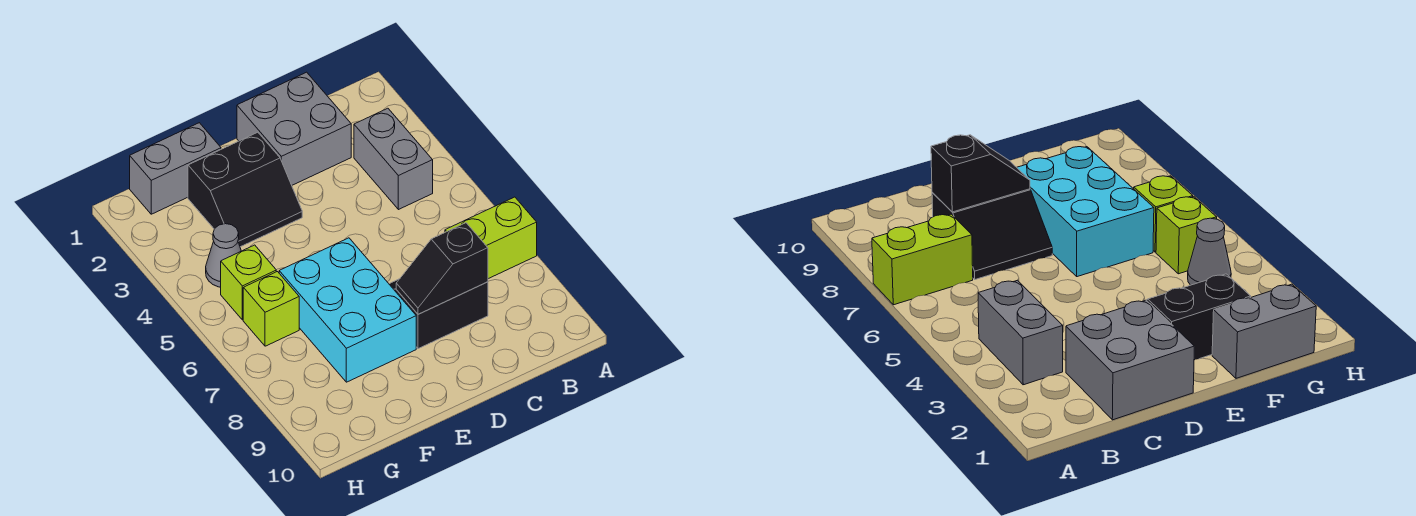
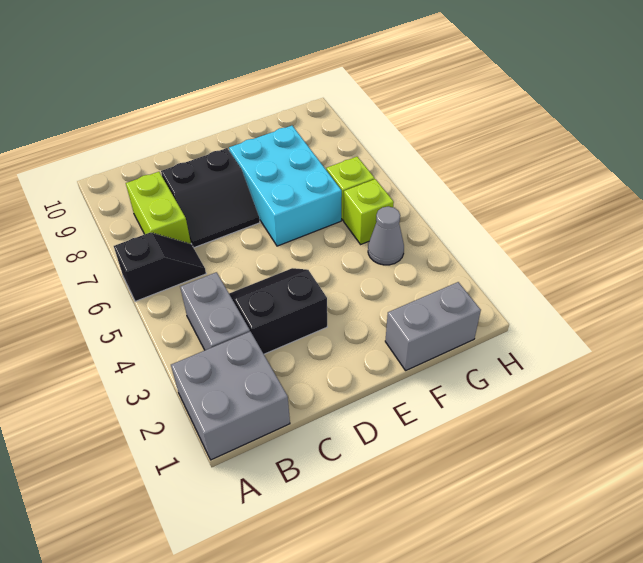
lime 1x2 brick [445,197,537,279] -> lime 1x2 brick turned to [126,172,191,244]
grey 2x2 brick [237,72,351,185] -> grey 2x2 brick moved to [171,332,290,460]
black 1x2 slope [396,223,488,314] -> black 1x2 slope moved to [114,232,206,302]
black 2x2 slope [188,132,302,247] -> black 2x2 slope moved to [229,268,327,354]

